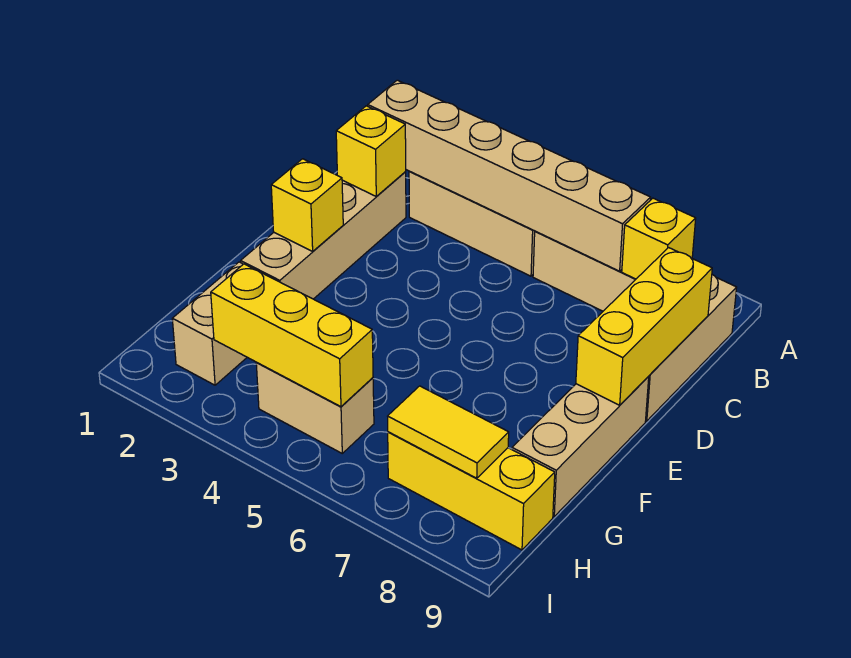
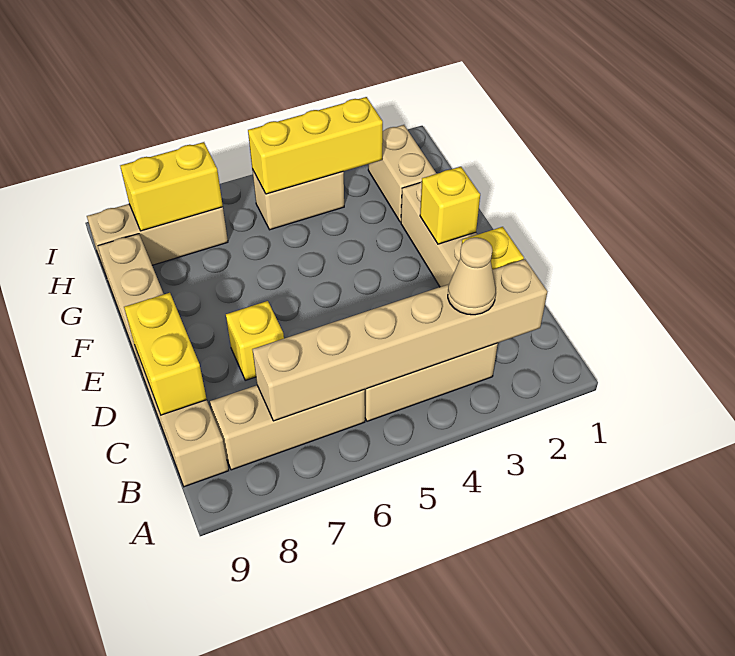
none -> tan 1x1 cone [448,238,496,315]
yellow 1x1 brick [622,198,696,279] -> yellow 1x1 brick moved to [226,301,284,380]
yellow 1x3 brick [576,248,712,405] -> yellow 1x2 brick [124,293,207,415]
yellow 1x3 brick [388,432,555,550] -> tan 1x3 brick [87,204,228,275]
yellow 1x2 tile [388,386,509,478] -> yellow 1x2 brick [120,142,223,231]

